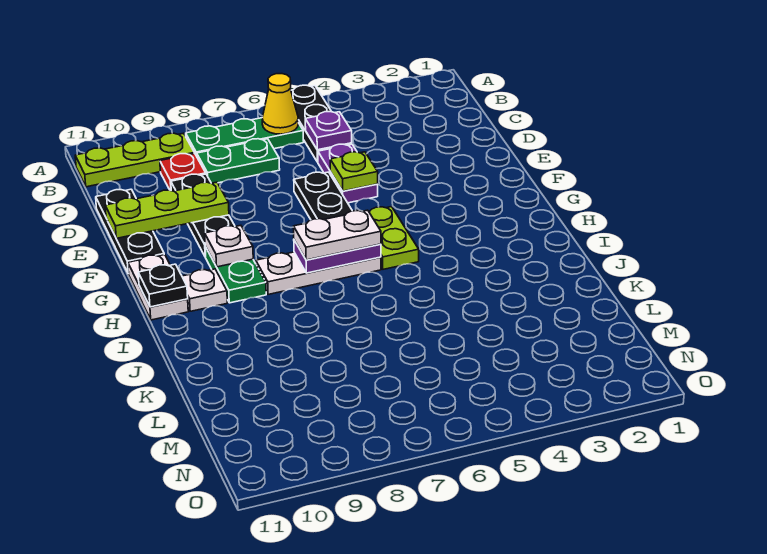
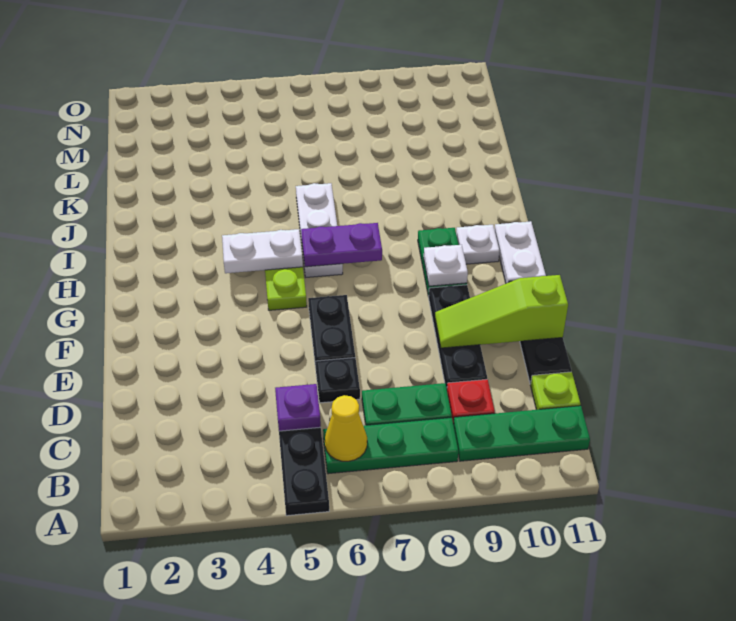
lime 1x3 plate [75,133,194,187] -> green 1x3 plate [453,406,590,461]
purple 1x2 plate [318,144,378,203] -> none
lime 1x1 plate [330,152,378,191] -> lime 1x1 plate moved to [531,372,581,410]
lime 1x3 plate [105,182,229,238] -> lime 1x3 slope [435,275,568,348]
white 1x3 plate [256,252,381,294] -> white 1x3 plate turned to [296,183,343,277]
white 1x2 plate [293,210,381,260] -> white 1x2 plate moved to [222,229,303,273]
black 1x1 plate [138,264,188,307] -> black 1x1 plate moved to [315,358,360,403]

